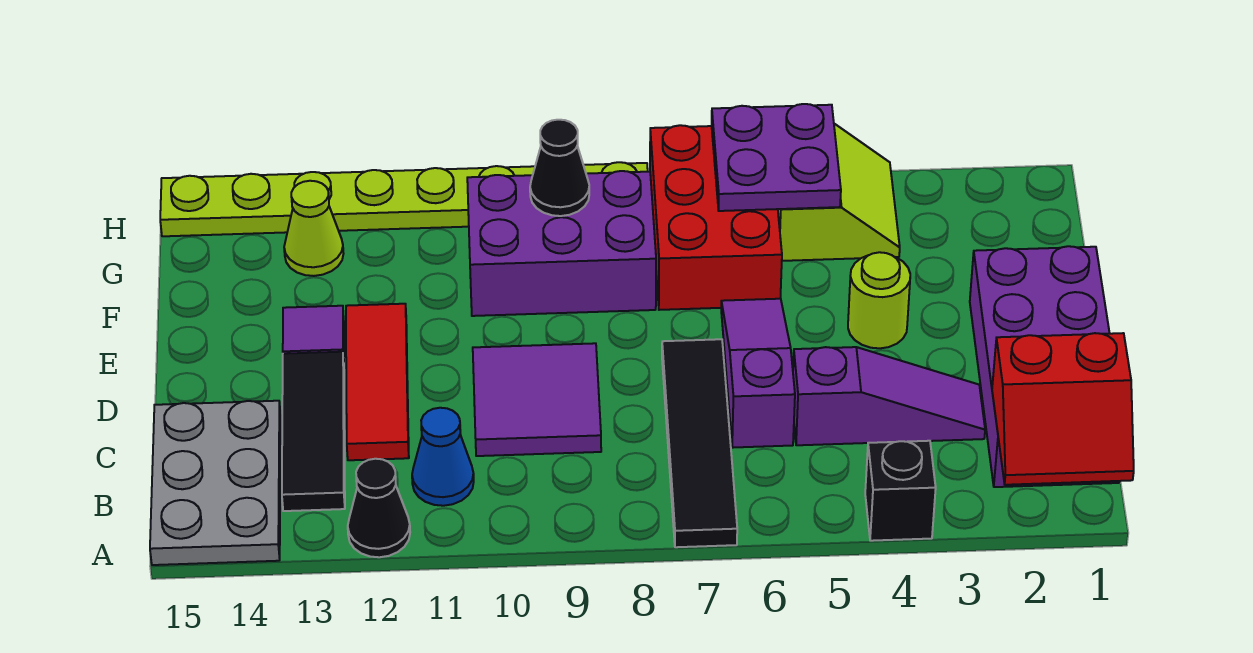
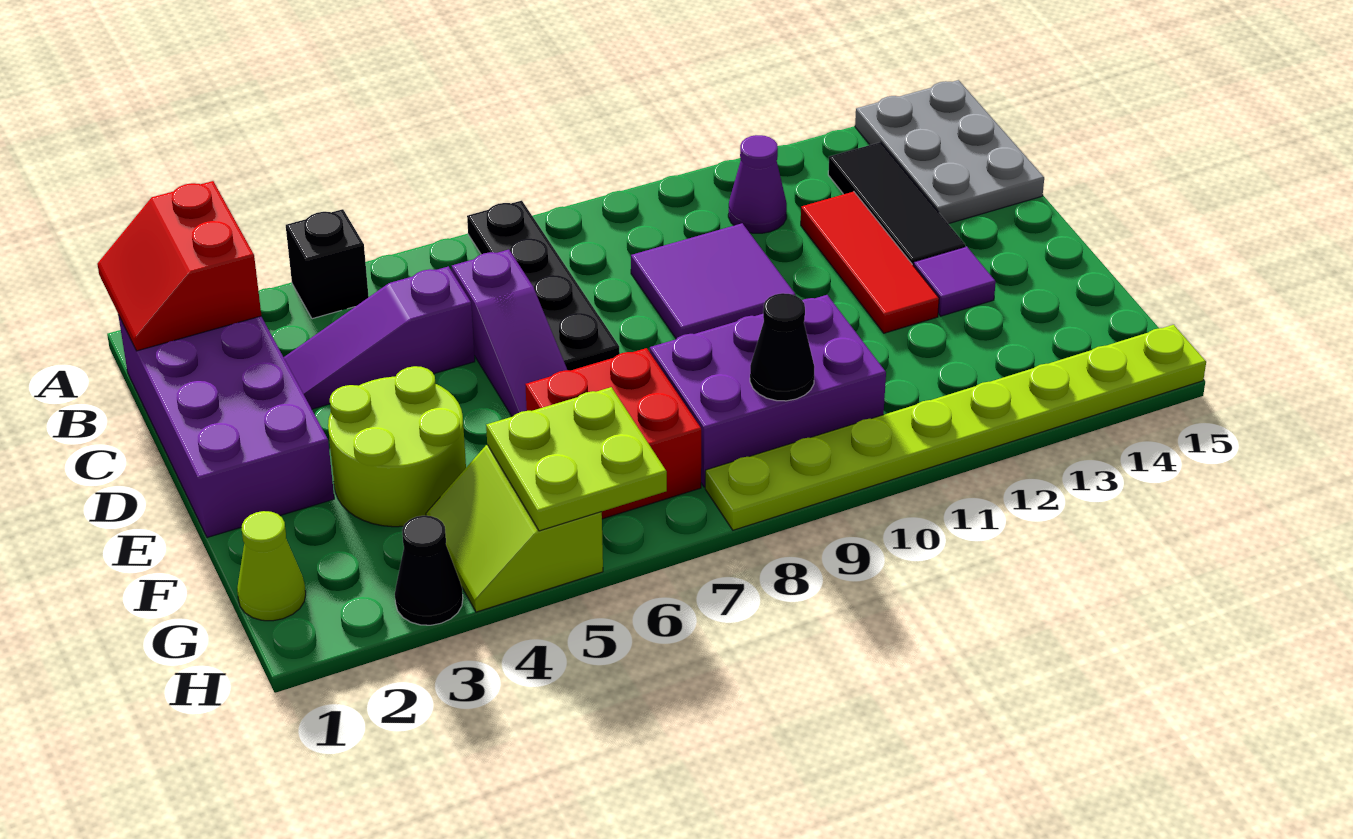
red 2x2 slope [992,333,1134,485] -> red 2x2 slope turned to [97,181,261,351]
black 1x4 tile [662,339,737,547] -> black 1x4 plate [467,201,620,371]
black 1x1 cone [348,459,410,557] -> black 1x1 cone moved to [395,516,463,625]
blue 1x1 cone [412,408,474,506] -> purple 1x1 cone [728,135,787,233]
lime 1x1 round brick [848,252,910,348] -> lime 2x2 round brick [328,366,466,527]
red 2x3 brick [650,125,782,310] -> red 2x2 brick [525,348,701,519]
purple 2x2 plate [712,104,841,211] -> lime 2x2 plate [486,387,667,531]
lime 1x1 cone [284,181,344,276] -> lime 1x1 cone moved to [237,511,306,621]

